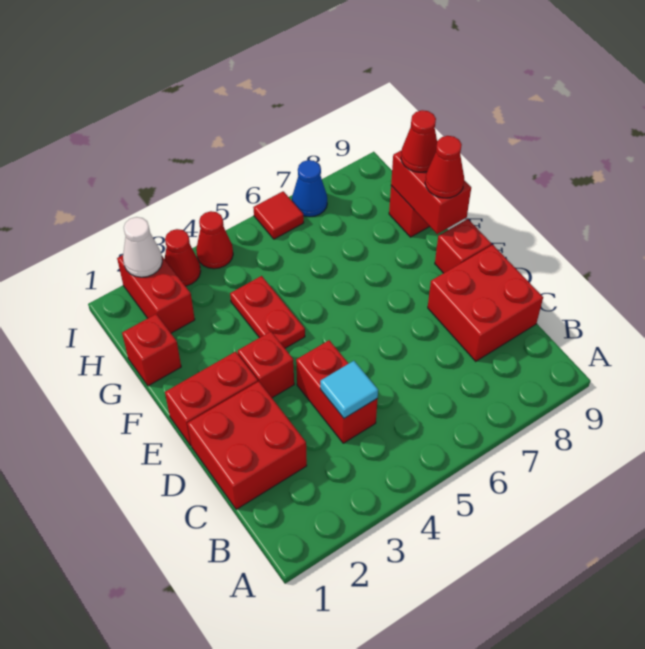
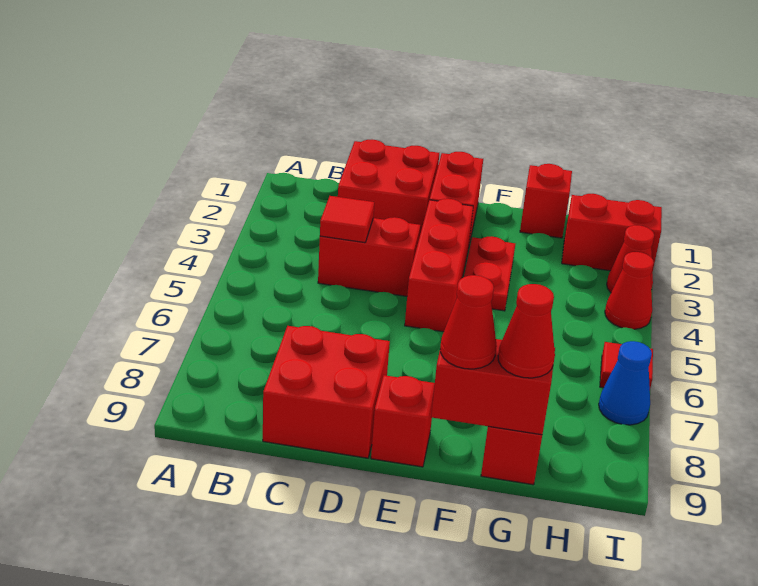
cyan 1x1 tile [320,361,378,418] -> red 1x1 tile [320,196,374,243]
red 1x1 brick [238,332,294,398] -> red 1x3 brick [405,199,473,332]
red 1x2 plate [230,276,305,348] -> red 1x2 plate turned to [464,236,515,311]
white 1x1 cone [123,217,162,277] -> none

